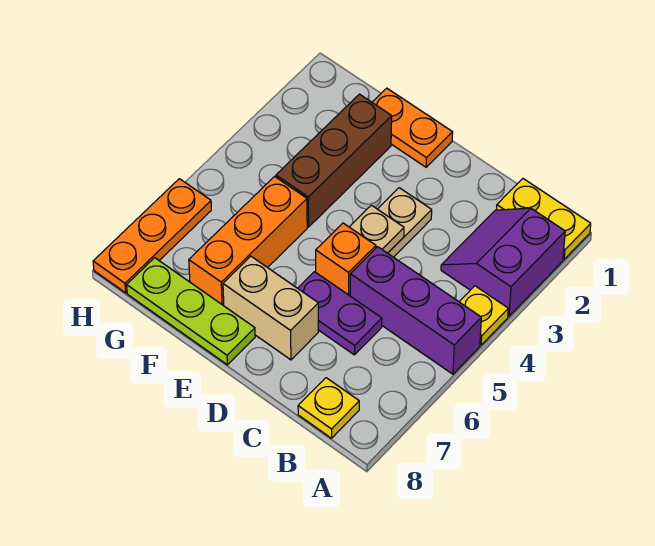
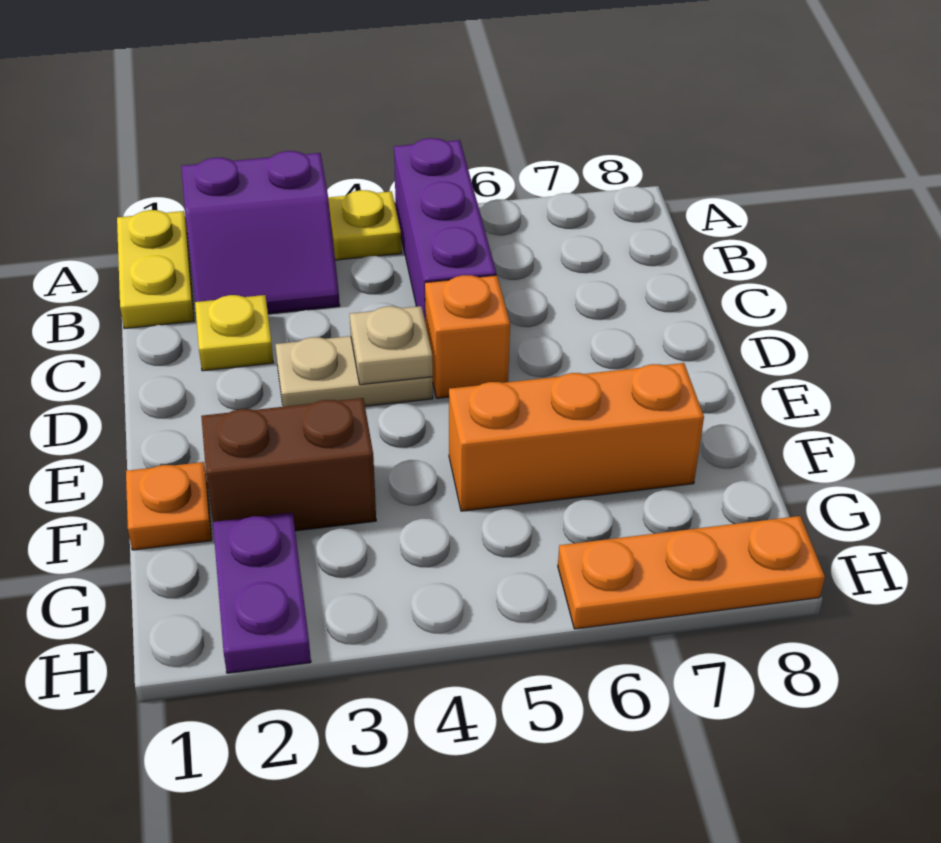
yellow 1x1 plate [298,378,359,438] -> yellow 1x1 plate moved to [195,295,273,371]
purple 1x2 plate [298,272,382,355] -> purple 1x2 plate moved to [213,513,311,673]
tan 1x2 brick [223,256,318,360] -> none
orange 1x2 plate [372,88,453,167] -> orange 1x1 plate [126,462,212,550]
lime 1x3 plate [127,258,255,365] -> none
brown 1x3 brick [276,94,392,227] -> brown 1x2 brick [201,398,376,531]

